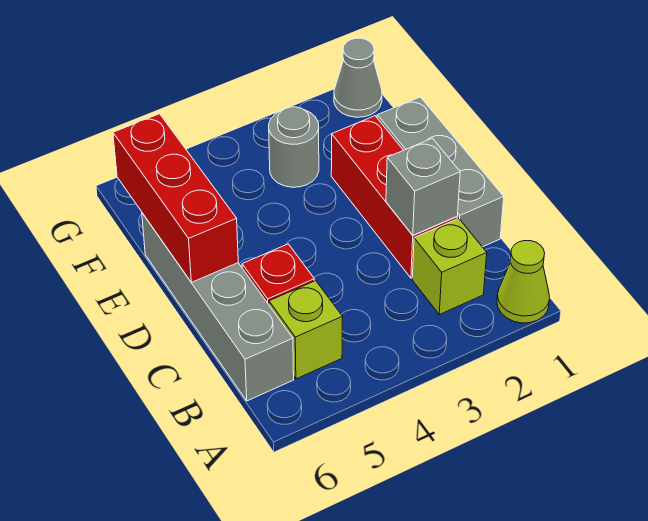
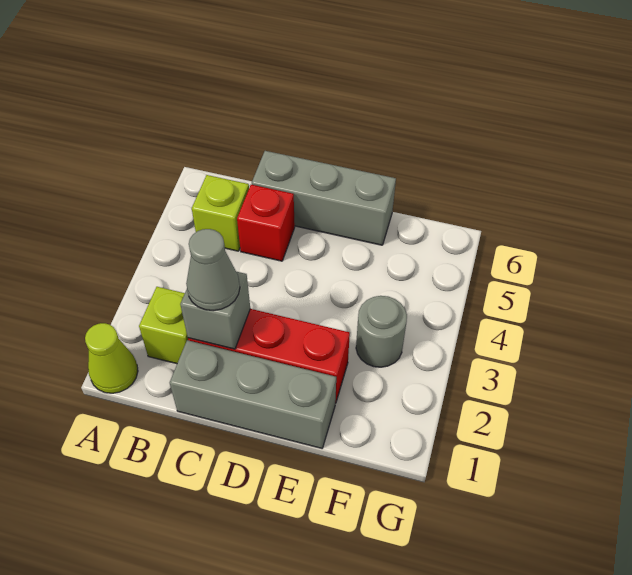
grey 1x4 brick [142,213,294,401] -> grey 1x3 brick [252,151,396,245]
red 1x3 brick [113,114,238,282] -> none
grey 1x1 cone [334,38,382,117] -> grey 1x1 cone moved to [186,229,240,311]

